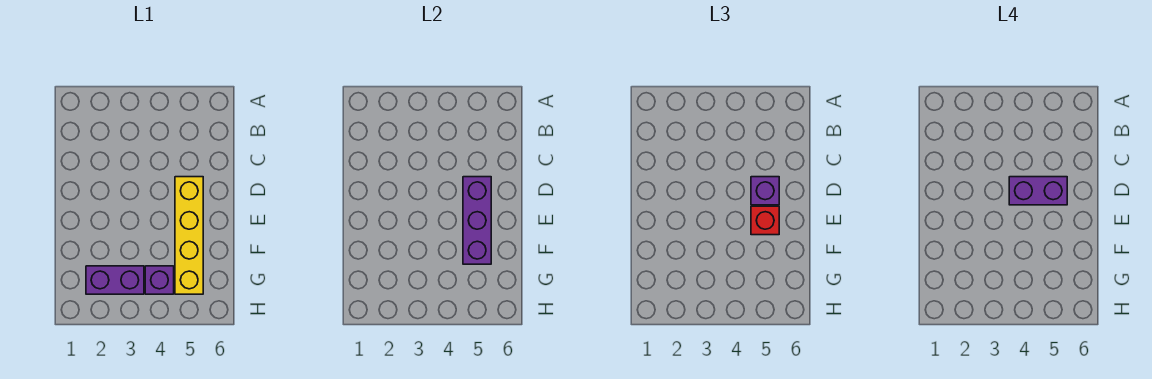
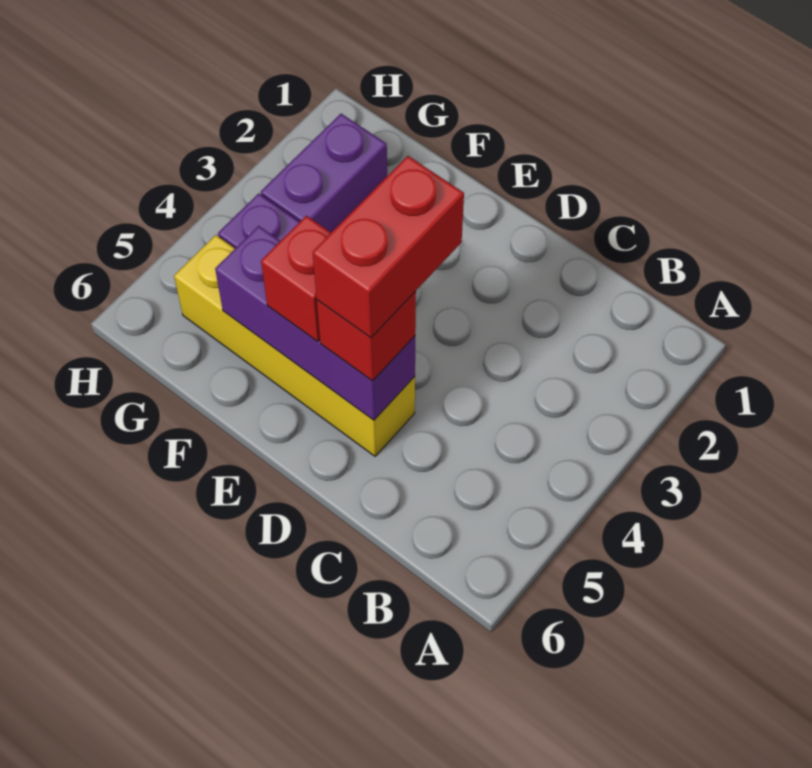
purple 1x2 brick [1009,177,1067,205] -> red 1x2 brick [313,156,464,338]
purple 1x1 brick [751,177,779,205] -> red 1x1 brick [317,291,416,381]

